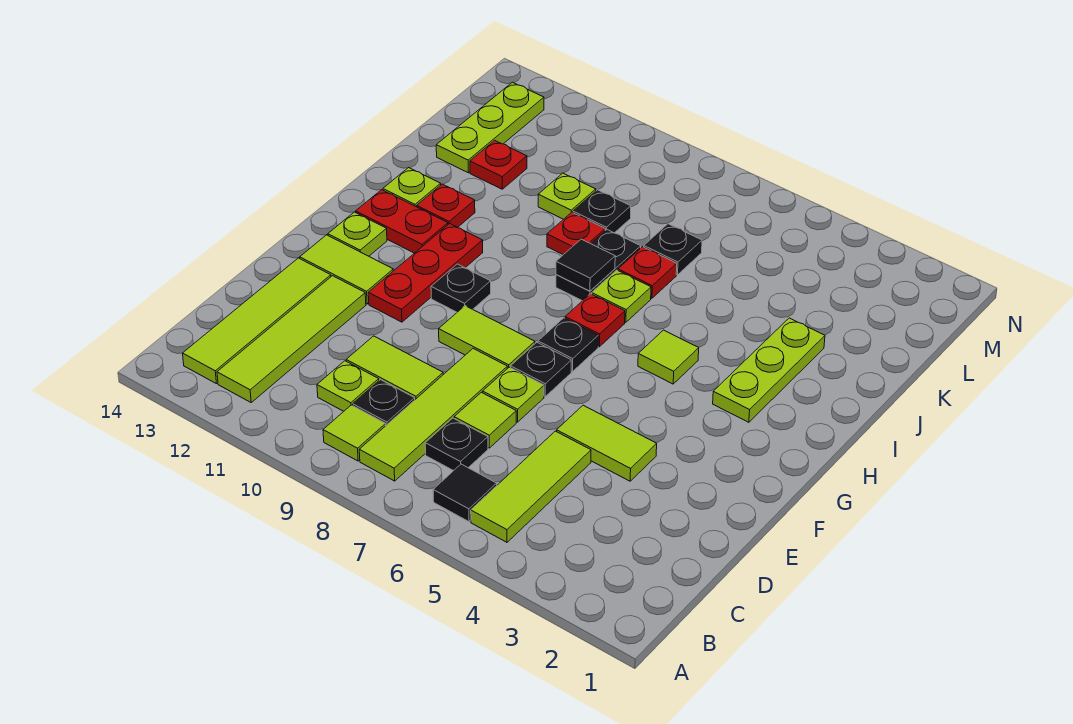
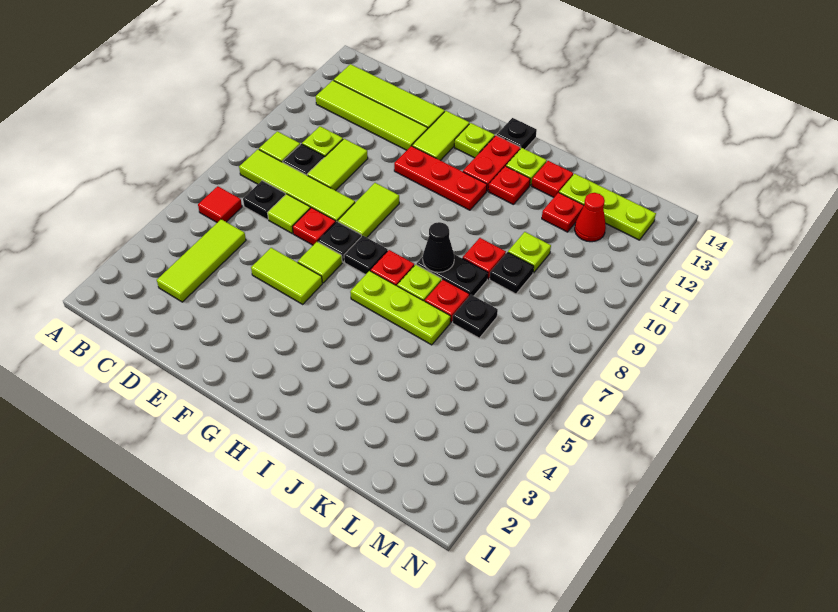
lime 1x3 tile [471,431,591,542] -> lime 1x3 tile turned to [157,219,246,302]
black 1x1 tile [433,464,497,522] -> red 1x1 tile [198,186,242,223]
lime 1x2 tile [557,405,657,481] -> lime 1x2 tile turned to [251,248,322,304]
lime 1x1 plate [483,367,544,422] -> red 1x1 plate [293,208,336,245]
black 1x1 plate [431,264,491,312] -> black 1x1 plate moved to [497,118,537,149]
lime 1x3 plate [713,318,825,422] -> lime 1x3 plate moved to [350,271,450,345]
lime 1x1 tile [638,330,699,384] -> lime 1x1 tile moved to [298,242,342,283]
black 1x1 tile [556,239,615,291] -> black 1x1 cone [423,222,454,272]
none -> red 1x1 plate [532,161,573,197]
none -> red 1x1 cone [575,193,606,242]

